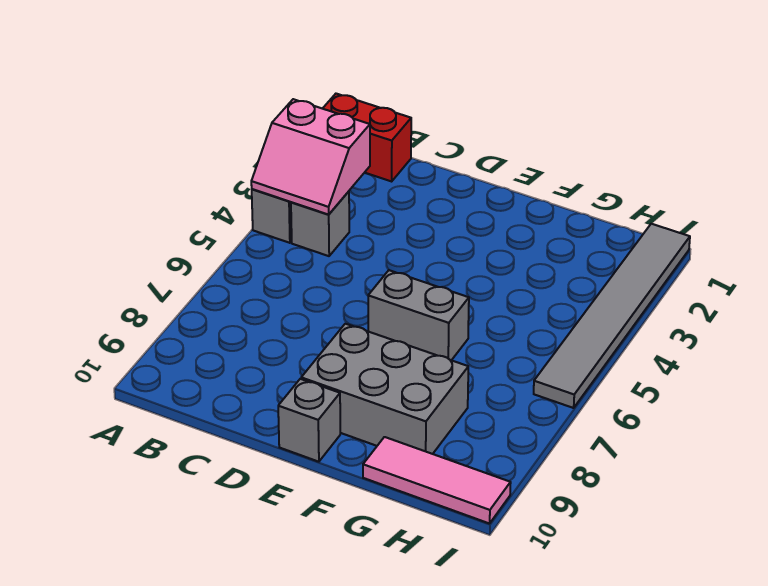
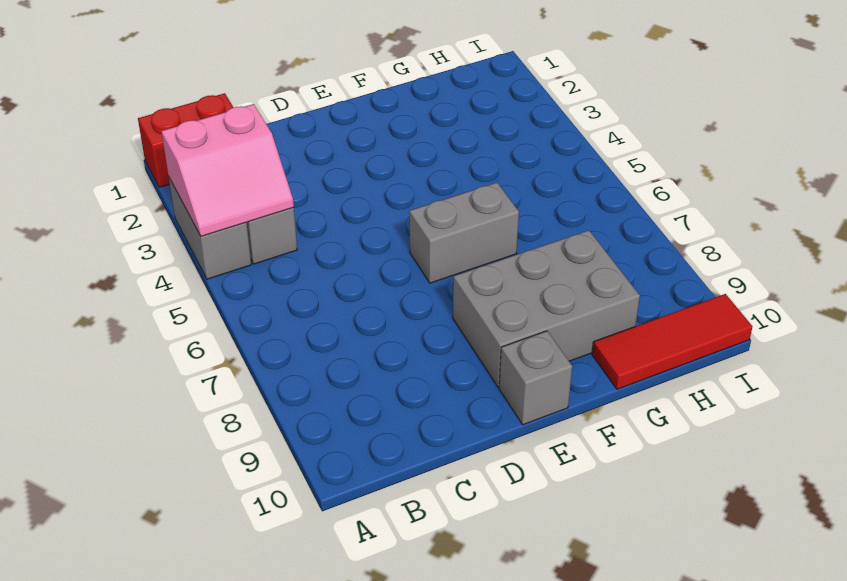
pink 1x3 tile [363,437,511,524] -> red 1x3 tile [592,294,752,389]
grey 1x6 tile [534,224,690,408] -> none

